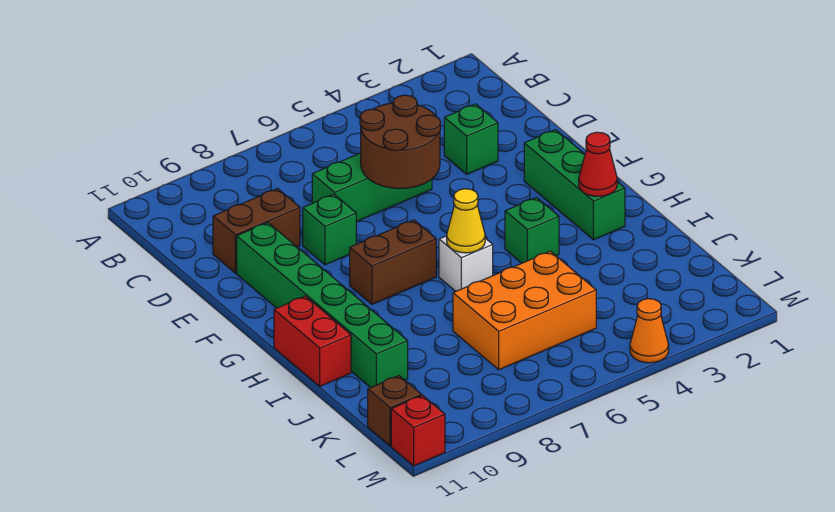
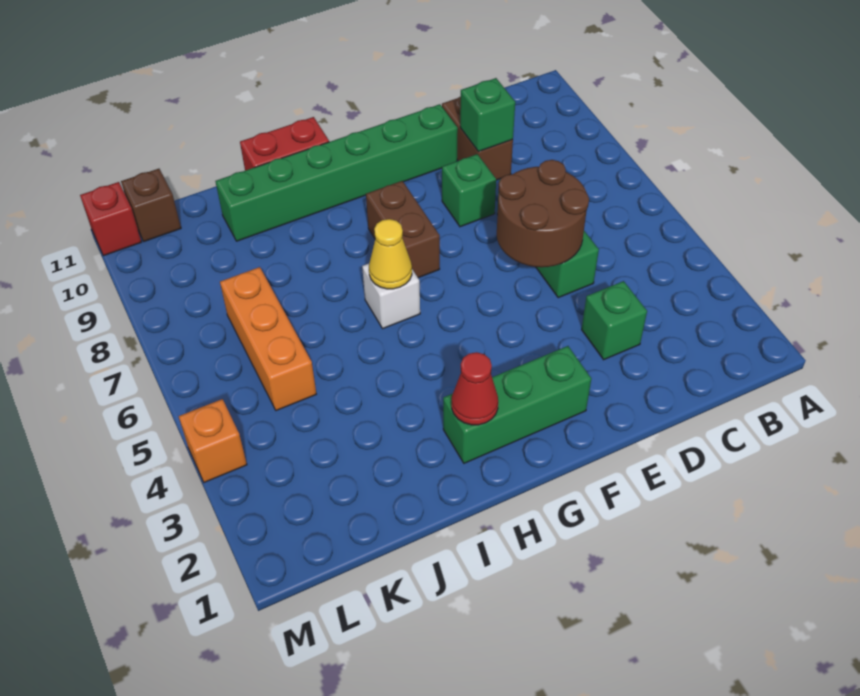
green 1x1 brick [505,197,559,263] -> green 1x1 brick moved to [460,78,515,152]
orange 2x3 brick [453,251,596,370] -> orange 1x3 brick [220,267,316,411]
orange 1x1 cone [630,299,669,363] -> orange 1x1 brick [179,399,247,482]

